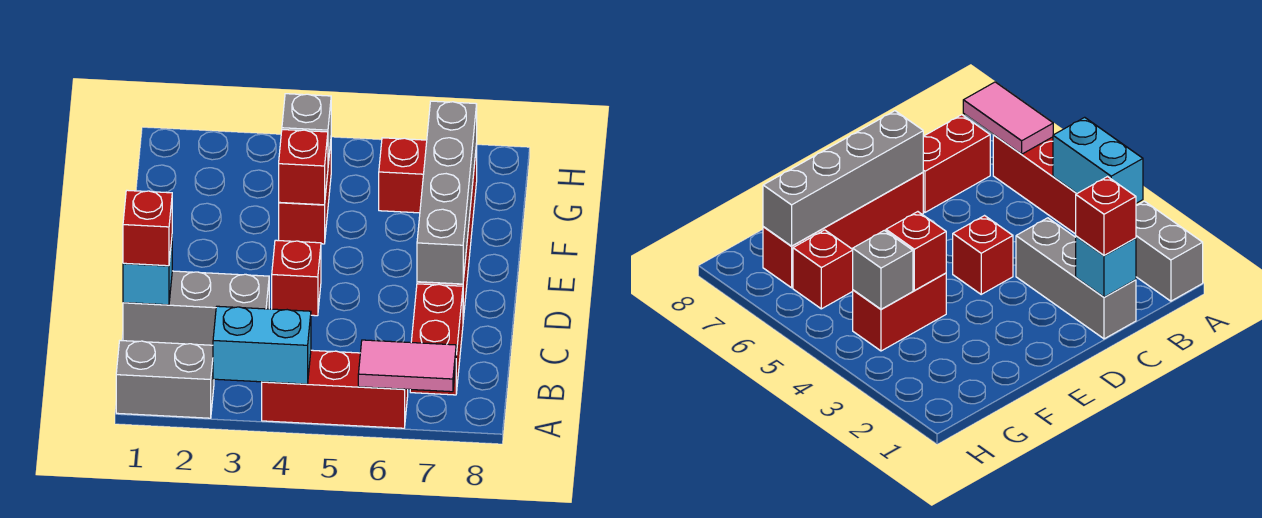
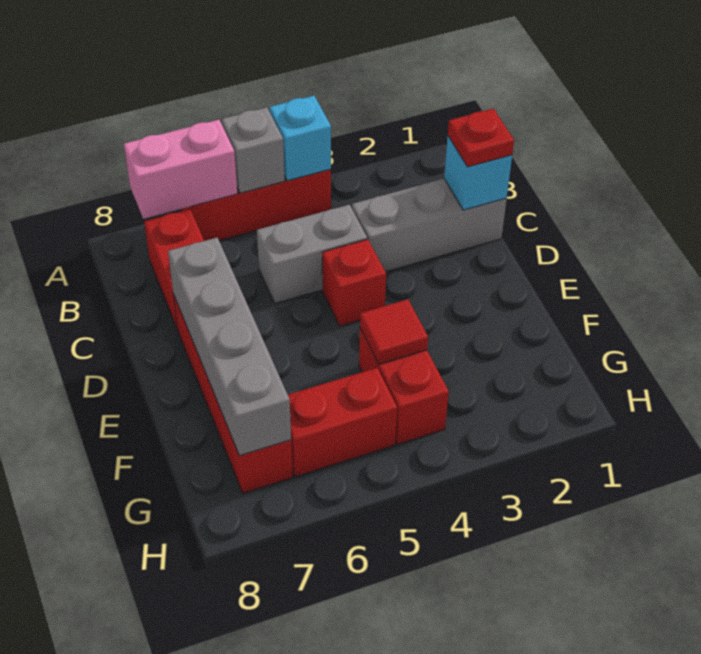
grey 1x2 brick [116,341,214,418] -> grey 1x2 brick moved to [257,205,367,303]
cyan 1x2 brick [213,306,311,384] -> cyan 1x1 brick [270,96,331,181]
pink 1x2 tile [358,340,456,392] -> pink 1x2 brick [124,120,237,219]
red 1x1 brick [123,190,172,266] -> red 1x1 plate [448,109,514,167]
red 1x1 brick [279,130,328,205] -> red 1x1 tile [360,299,428,364]
grey 1x1 brick [282,94,331,164] -> grey 1x1 brick moved to [222,108,285,193]
red 1x1 brick [379,138,427,213] -> red 1x2 brick [288,368,397,477]

